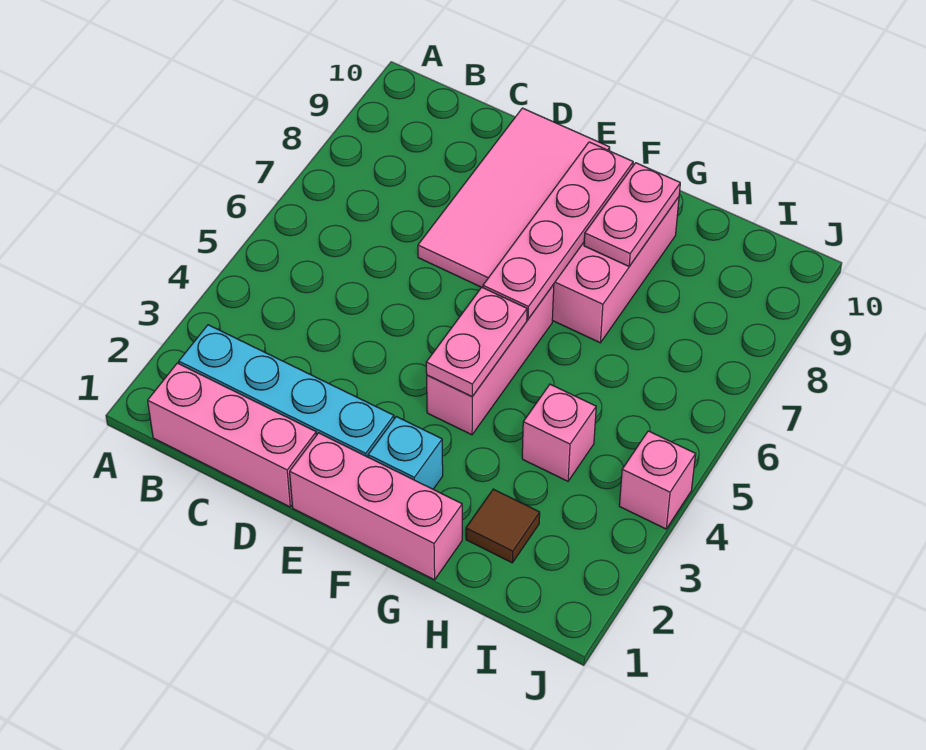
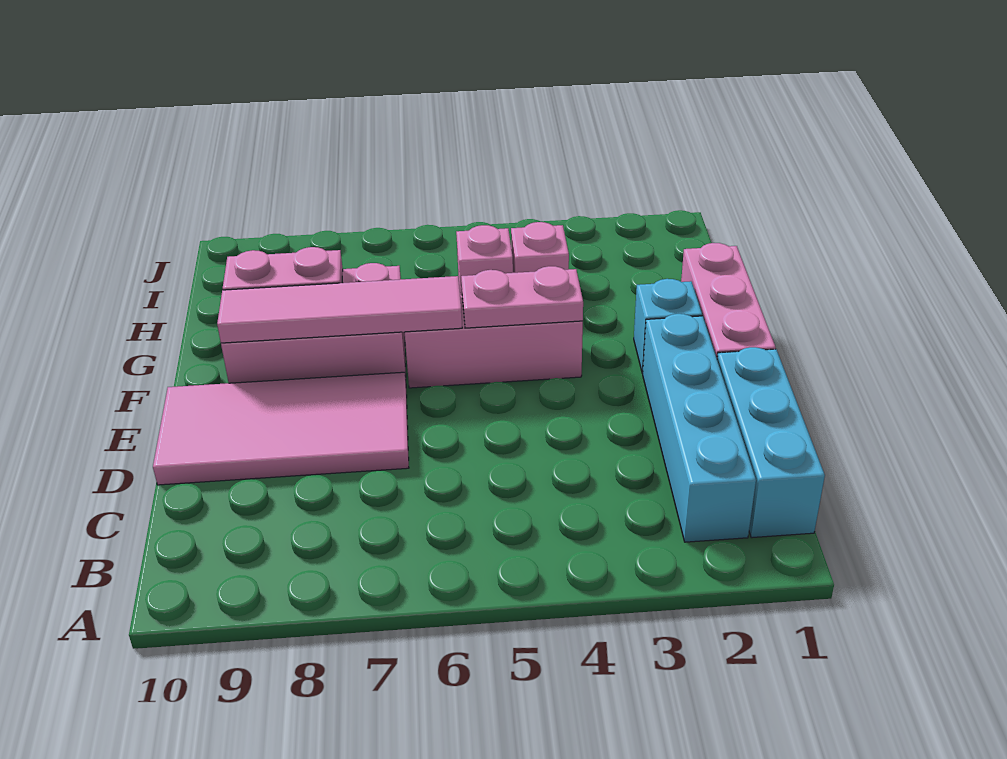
pink 1x3 brick [148,363,316,507] -> cyan 1x3 brick [717,347,825,538]
pink 1x4 plate [483,142,633,319] -> pink 1x4 tile [217,276,462,343]
brown 1x1 tile [466,489,540,563] -> none
pink 1x1 brick [619,431,696,529] -> pink 1x1 brick moved to [456,225,513,295]

